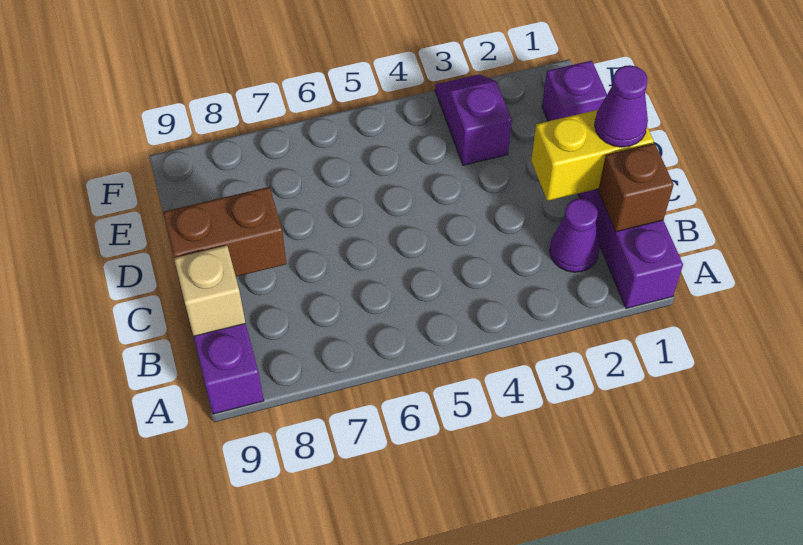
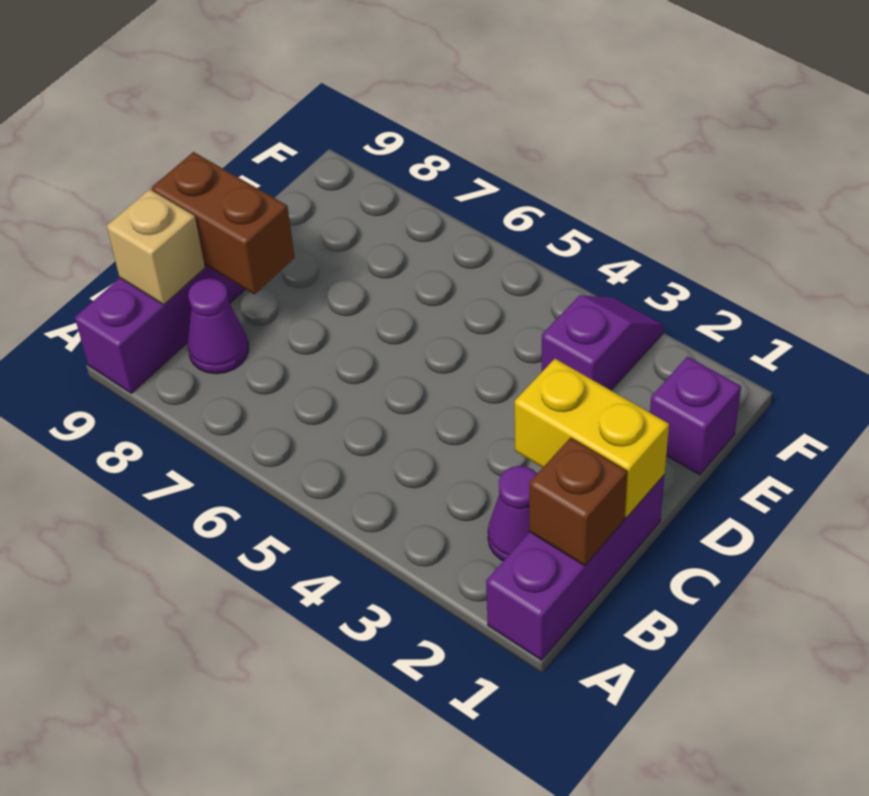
purple 1x1 cone [595,65,648,147] -> purple 1x1 cone moved to [188,278,249,374]

